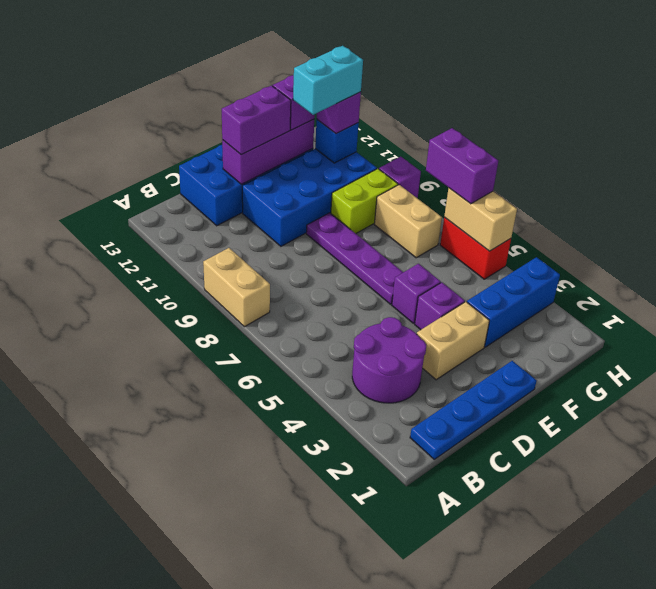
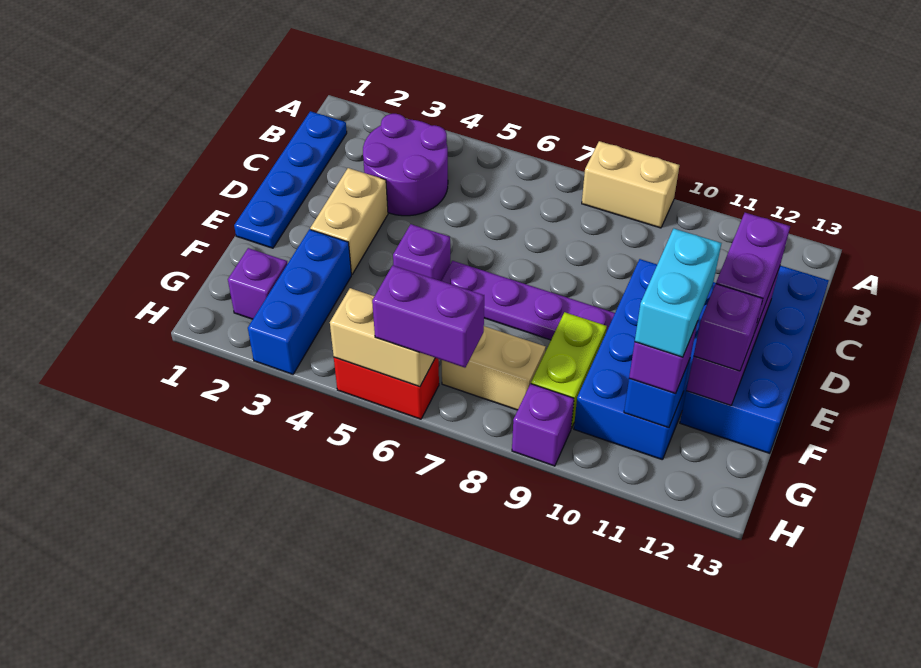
purple 1x1 brick [415,282,465,330] -> purple 1x1 brick moved to [228,248,287,319]

